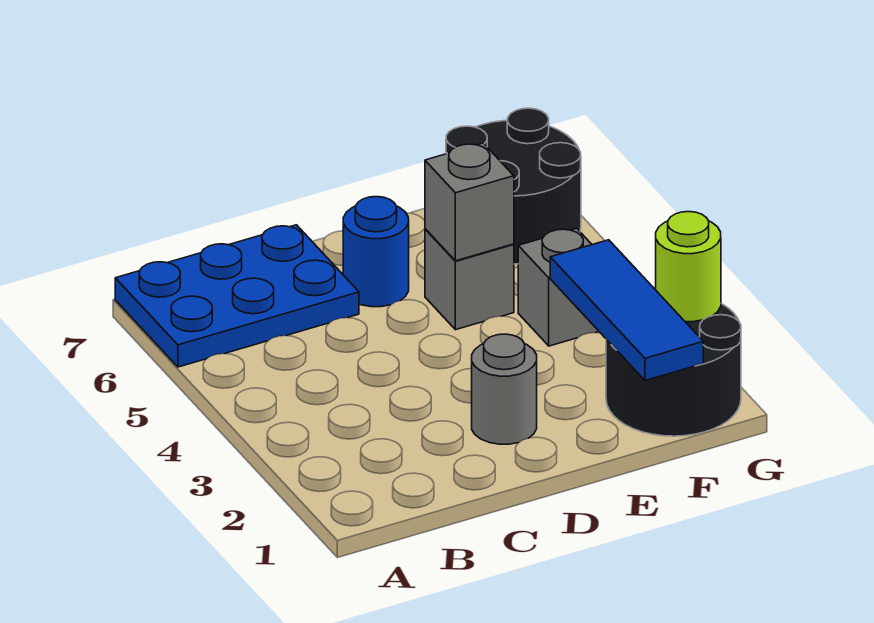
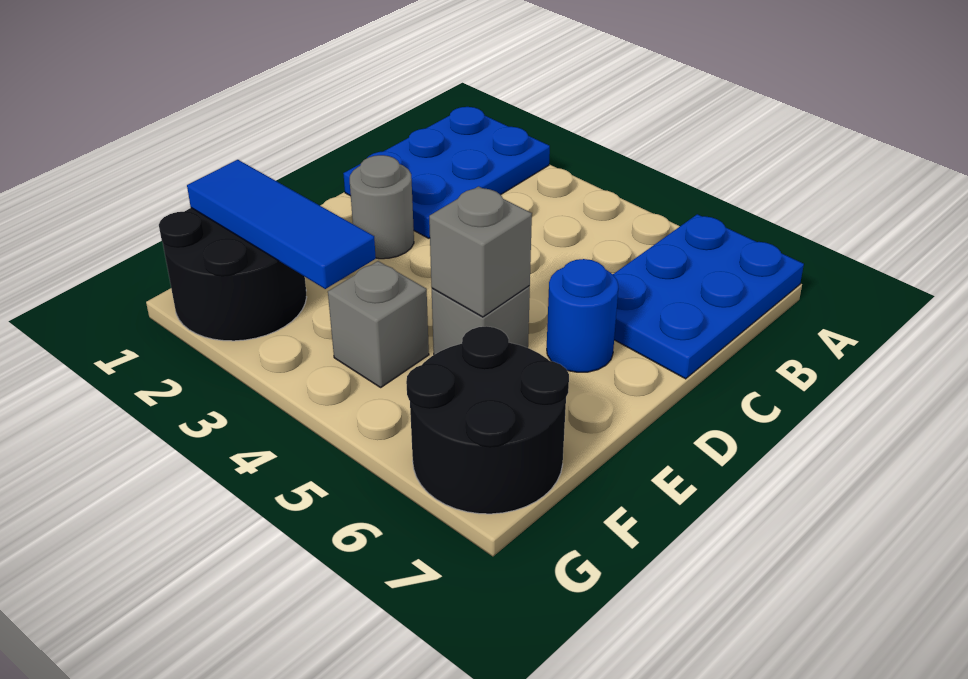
none -> blue 2x3 plate [343,107,550,238]
lime 1x1 round brick [656,212,721,322] -> none

